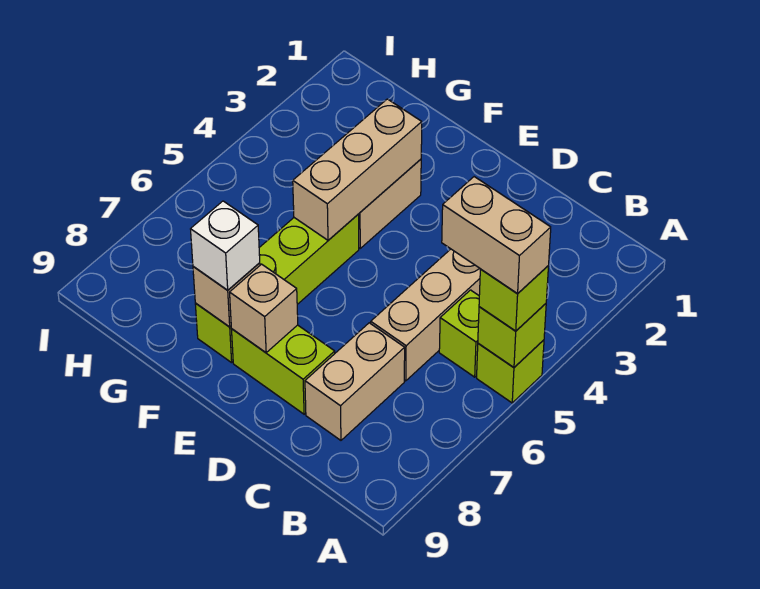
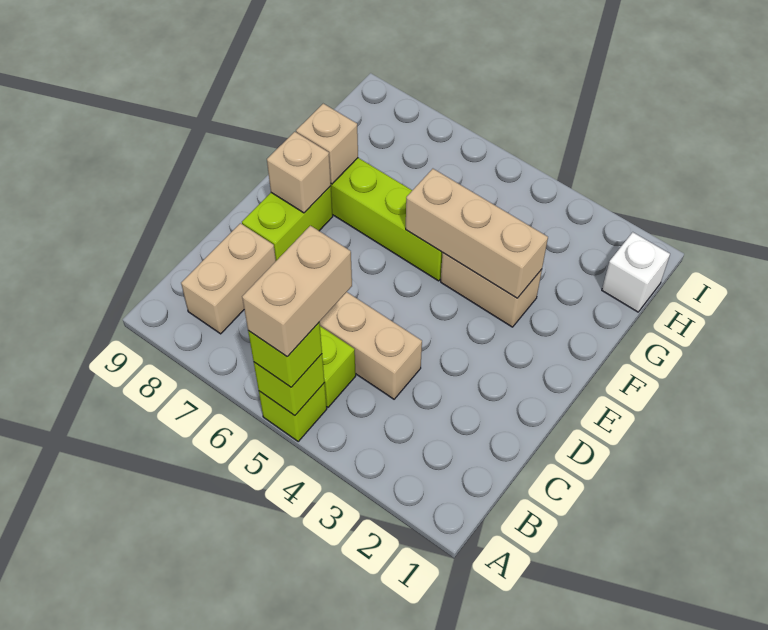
tan 1x2 brick [305,323,405,440] -> tan 1x2 brick turned to [181,223,276,334]
white 1x1 brick [191,201,260,290] -> white 1x1 brick moved to [602,232,670,312]

